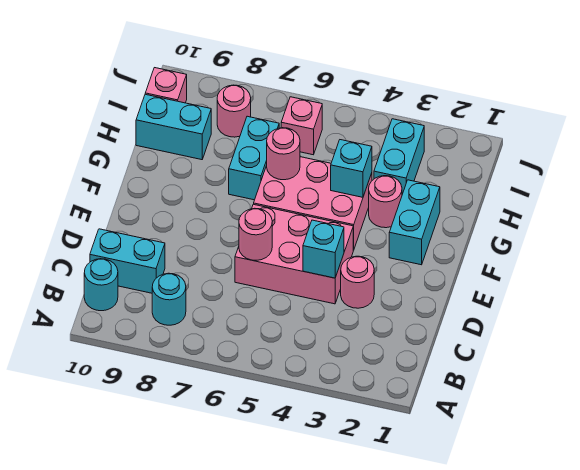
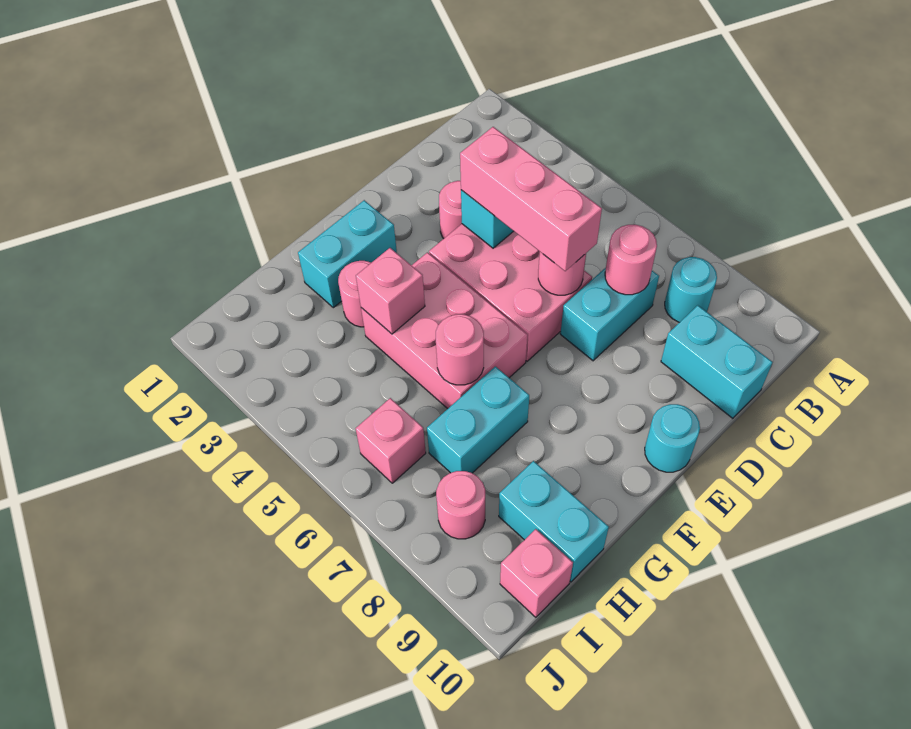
cyan 1x1 round brick [84,259,118,311] -> cyan 1x1 round brick moved to [645,404,700,472]
none -> pink 1x1 round brick [605,225,657,295]
none -> pink 1x3 brick [460,127,602,271]
cyan 1x1 brick [331,140,372,197] -> pink 1x1 brick [356,248,425,334]
cyan 1x2 brick [374,119,424,194] -> cyan 1x2 brick moved to [560,268,659,361]

